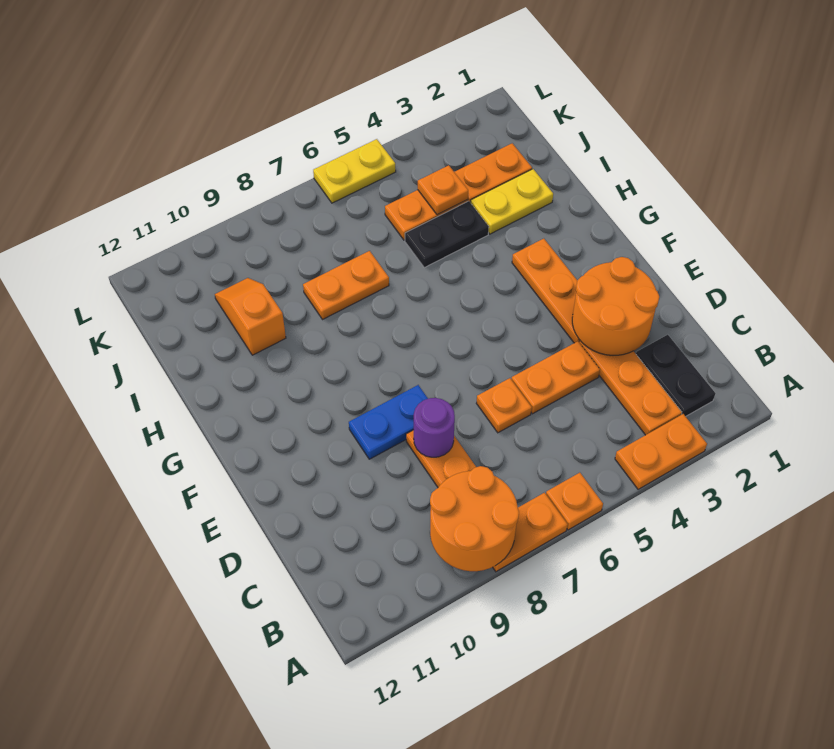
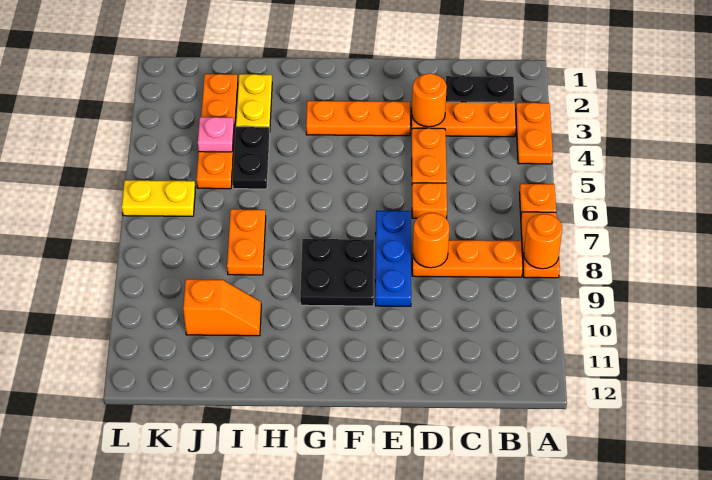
orange 2x2 round brick [430,466,519,571] -> orange 1x1 round brick [524,214,562,269]
orange 2x2 round brick [572,257,659,355] -> orange 1x1 round brick [412,73,447,127]
purple 1x1 round brick [414,398,455,457] -> orange 1x1 round brick [413,213,449,268]
blue 1x2 plate [349,385,428,459] -> blue 1x3 plate [375,211,411,306]
none -> black 2x2 plate [300,239,374,306]
orange 1x2 slope [215,278,286,355] -> orange 1x2 slope turned to [183,279,261,336]
orange 1x1 plate [418,165,468,215] -> pink 1x1 plate [198,117,234,152]
yellow 1x2 plate [313,139,396,203] -> yellow 1x2 plate turned to [122,180,195,216]

